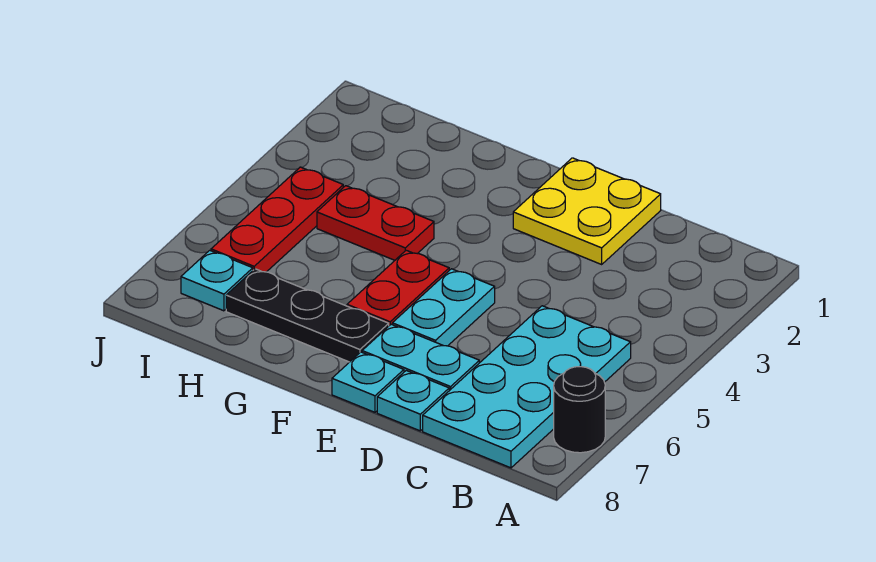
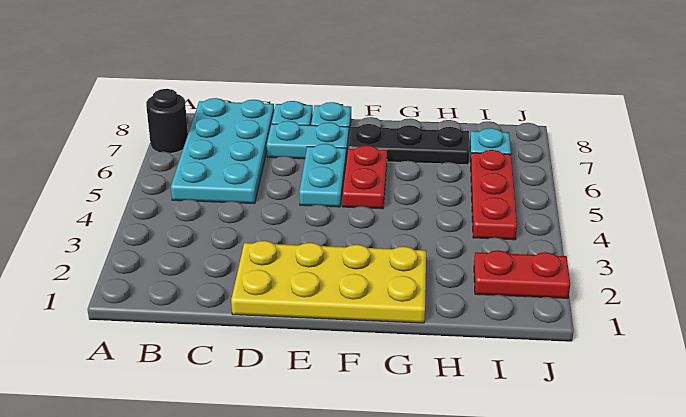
yellow 2x2 plate [513,158,661,264] -> yellow 2x4 plate [231,241,426,323]
red 1x2 plate [317,186,434,260] -> red 1x2 plate moved to [474,250,570,298]

